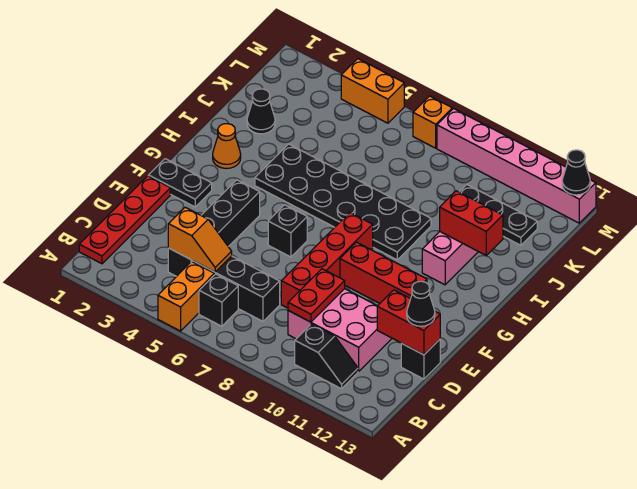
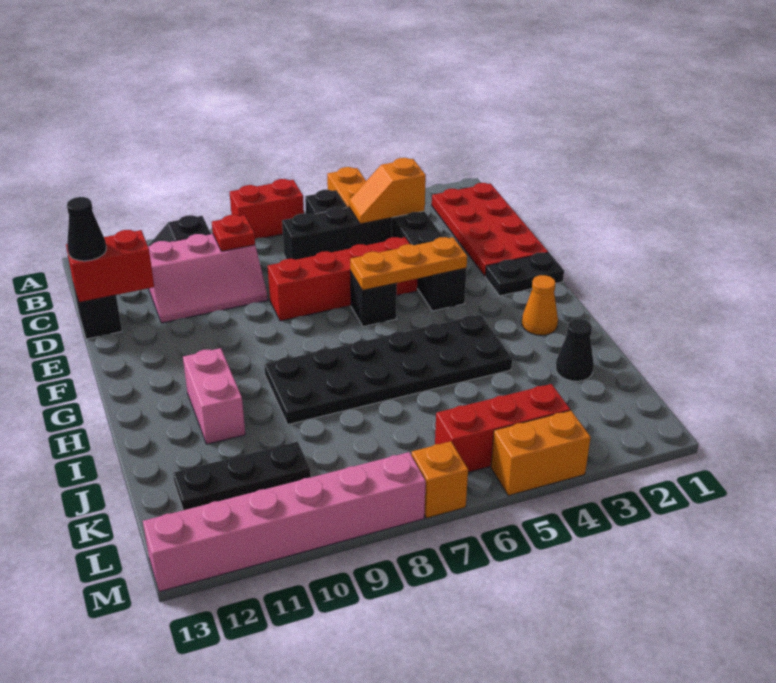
red 1x4 plate [79,176,170,264] -> red 2x4 plate [432,183,548,276]
pink 2x3 brick [288,289,392,371] -> pink 2x3 slope [148,234,268,323]
red 1x2 plate [288,269,345,322] -> red 1x1 plate [212,215,255,251]
red 1x4 brick [281,213,373,308] -> red 1x4 brick turned to [268,237,417,321]
none -> orange 1x3 plate [350,237,467,290]
red 1x3 brick [340,242,427,303] -> red 1x3 brick moved to [435,384,570,472]
red 1x2 brick [440,191,503,255] -> red 1x2 brick moved to [230,179,304,239]
black 1x1 cone [562,150,590,195] -> none

